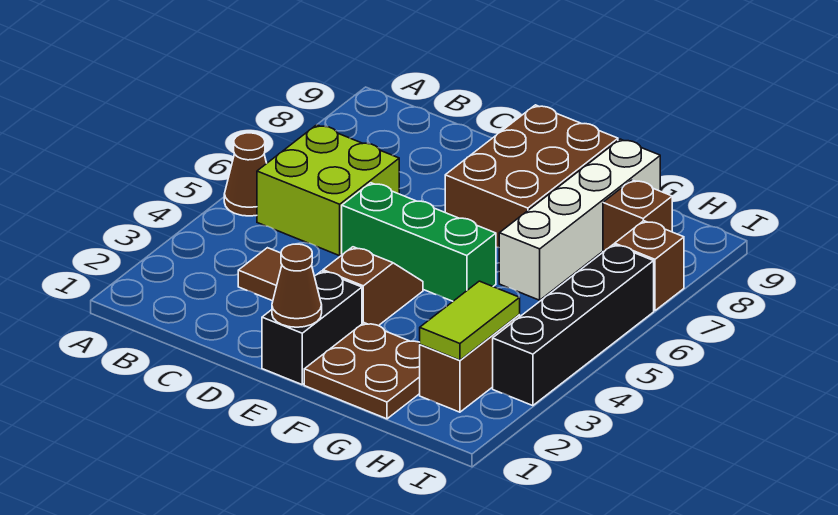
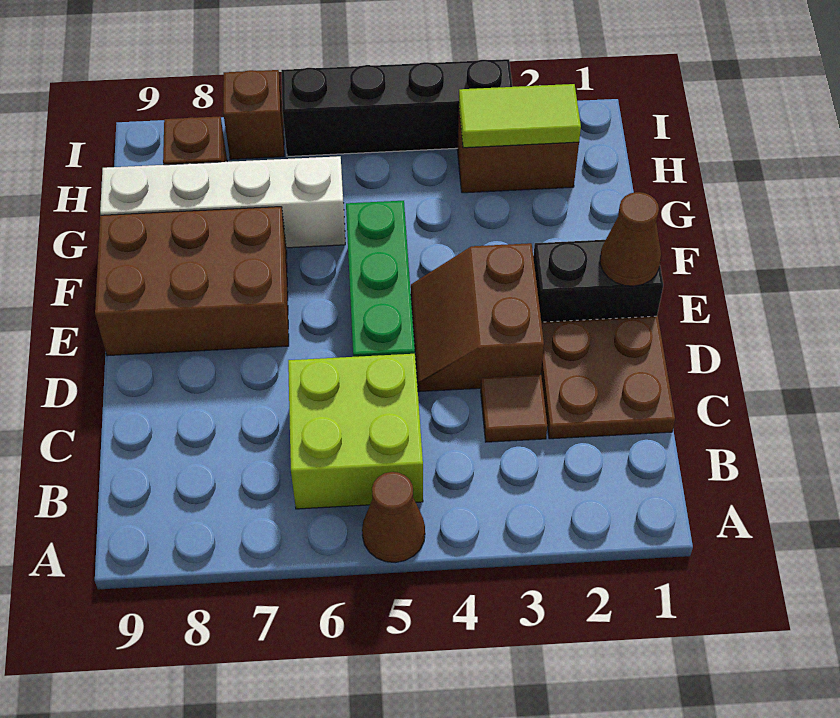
brown 1x2 slope [323,247,423,326] -> brown 2x2 slope [411,243,544,392]
brown 2x2 plate [304,323,420,419] -> brown 2x2 plate moved to [541,316,675,439]

